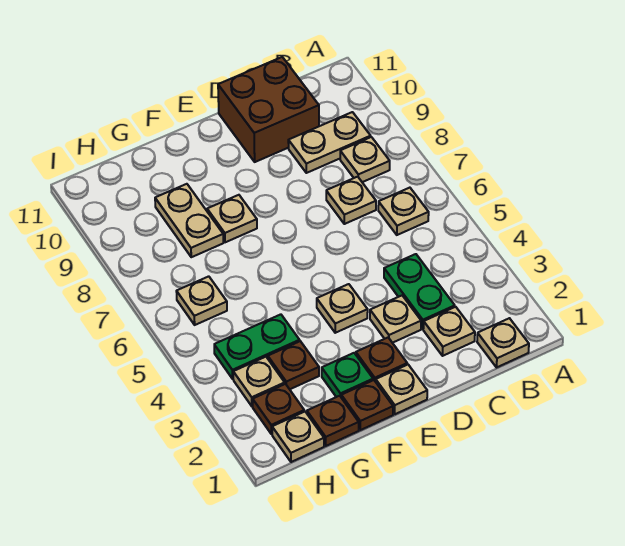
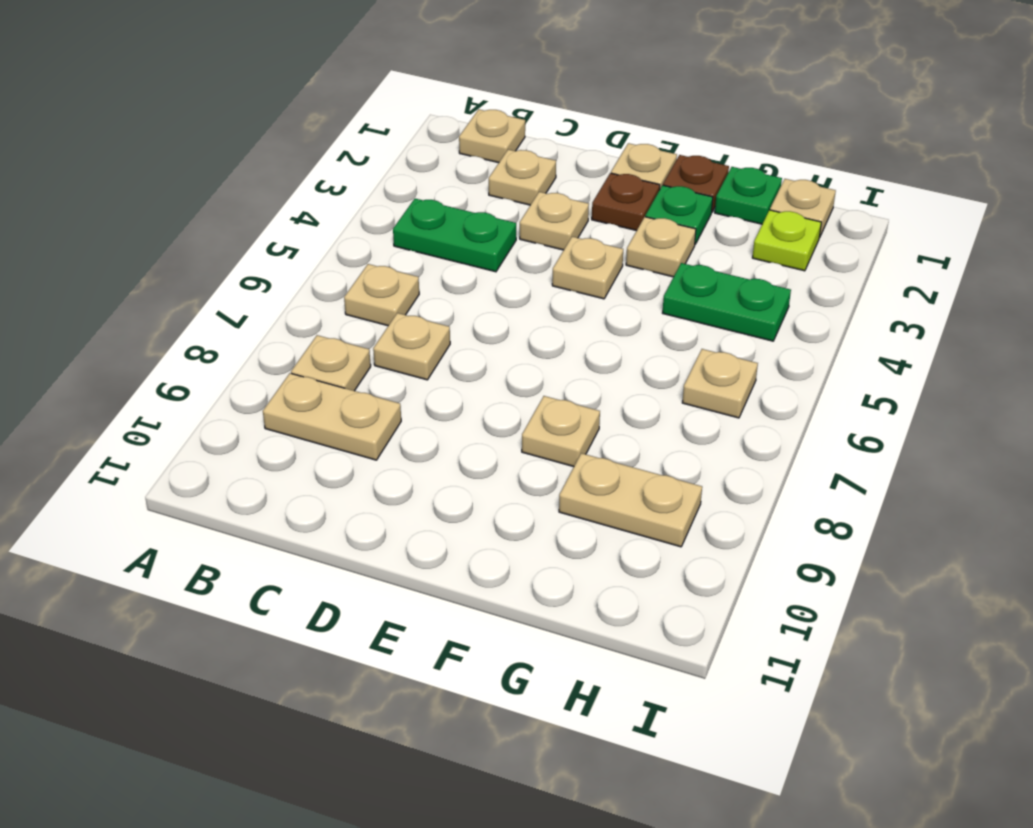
green 1x2 plate [384,254,455,329] -> green 1x2 plate turned to [393,199,516,272]
brown 2x2 brick [218,57,319,162] -> none
brown 1x1 plate [307,396,359,446] -> green 1x1 plate [715,167,782,224]
brown 1x1 plate [268,341,319,389] -> none
tan 1x2 plate [155,184,223,257] -> tan 1x2 plate turned to [559,453,702,547]
brown 1x1 plate [253,384,304,434] -> lime 1x1 plate [752,210,821,271]
tan 1x1 plate [233,357,285,406] -> tan 1x1 plate moved to [626,217,696,277]

